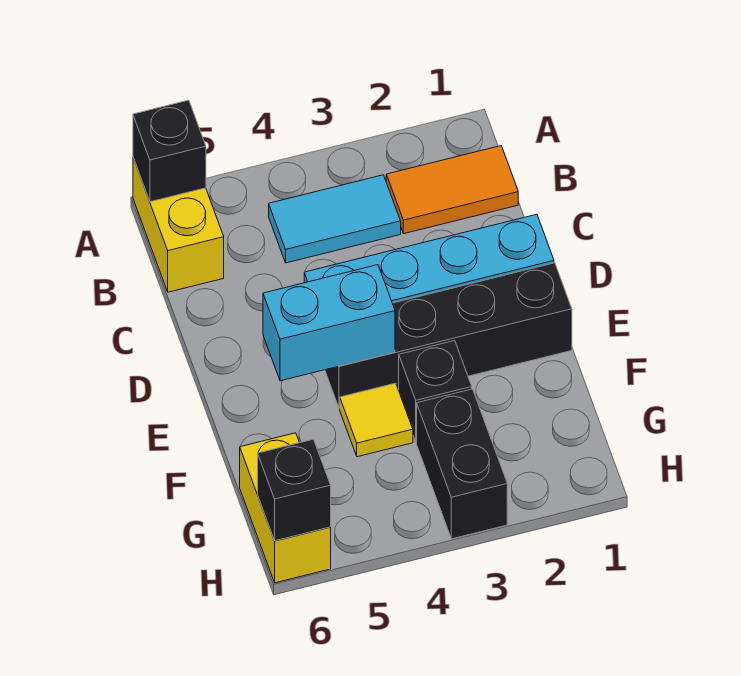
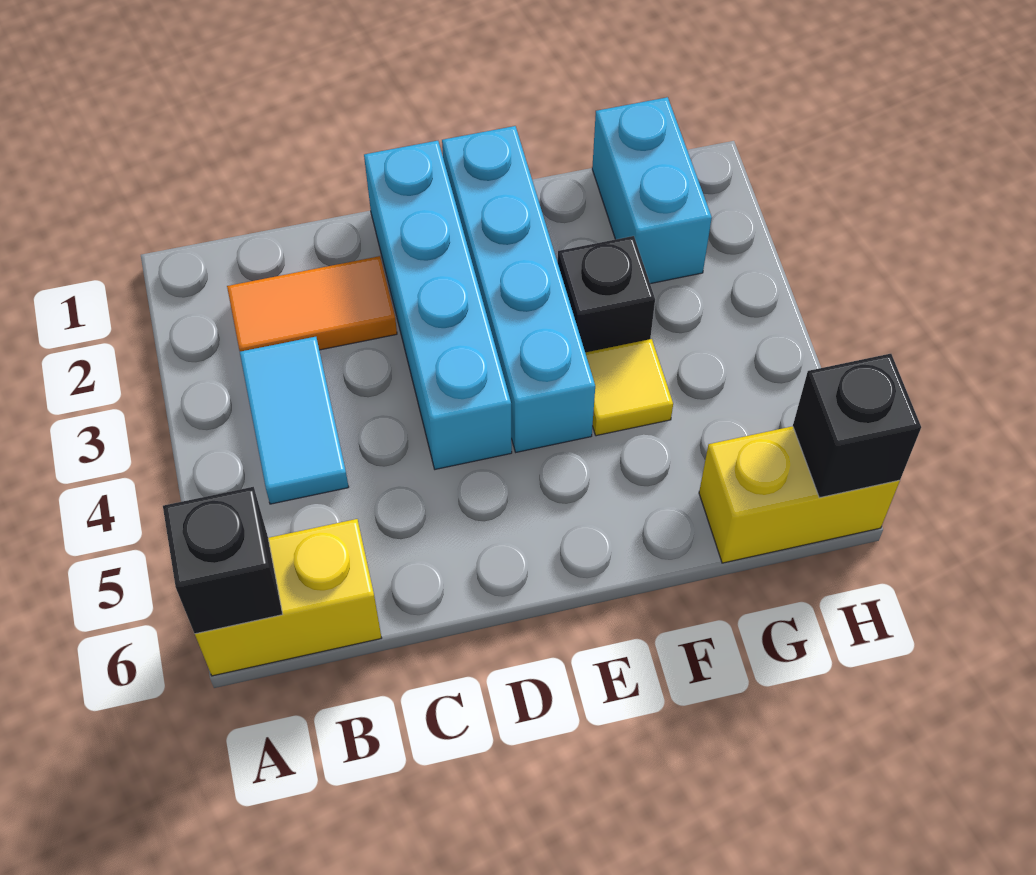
orange 1x2 tile [386,146,518,234] -> orange 1x2 tile turned to [227,256,397,352]
black 1x4 brick [325,263,572,408] -> cyan 1x4 brick [442,126,595,452]
cyan 1x2 brick [263,265,395,381] -> cyan 1x2 brick moved to [592,97,712,284]
black 1x2 brick [417,389,507,539] -> none

